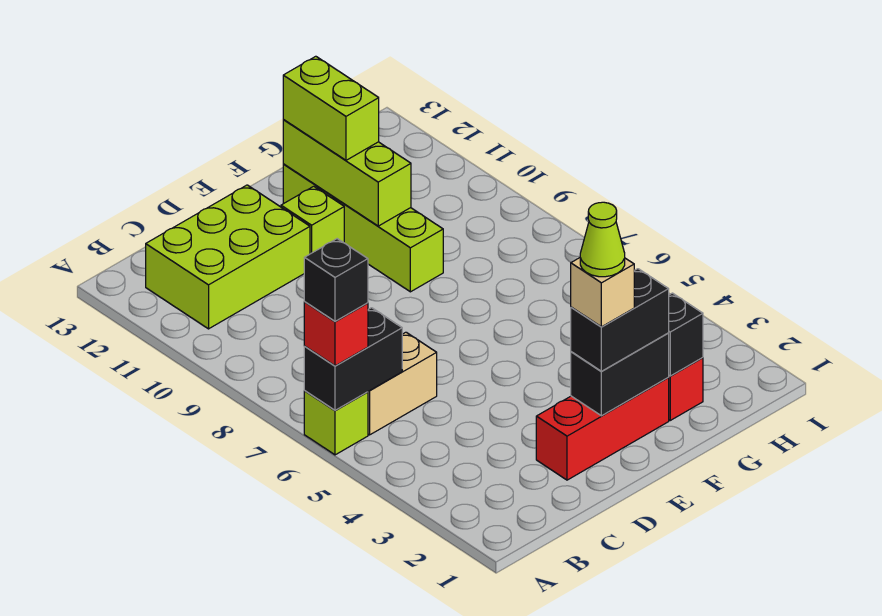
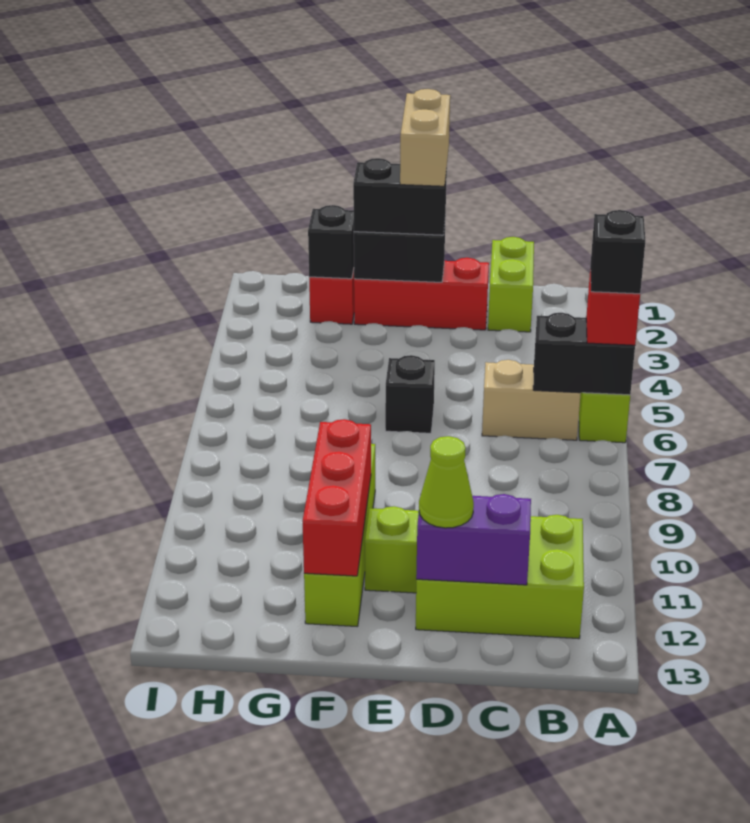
none -> purple 1x2 brick [416,494,531,585]
tan 1x1 brick [571,258,634,327] -> tan 1x2 brick [400,89,450,186]
lime 1x1 cone [580,202,625,277] -> lime 1x1 cone moved to [419,436,474,528]
none -> black 1x1 brick [385,355,435,433]
lime 1x3 brick [283,120,411,226] -> red 1x3 brick [303,419,371,576]
lime 1x2 brick [283,56,379,160] -> lime 1x2 brick moved to [488,237,534,332]

